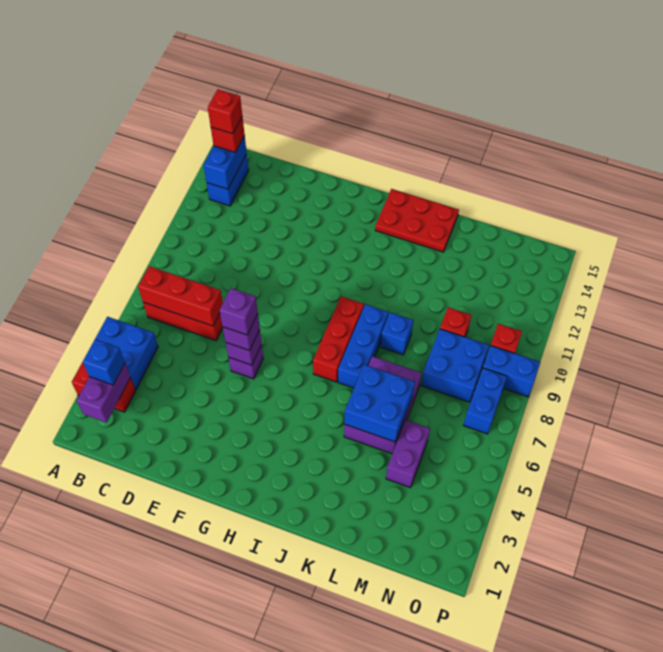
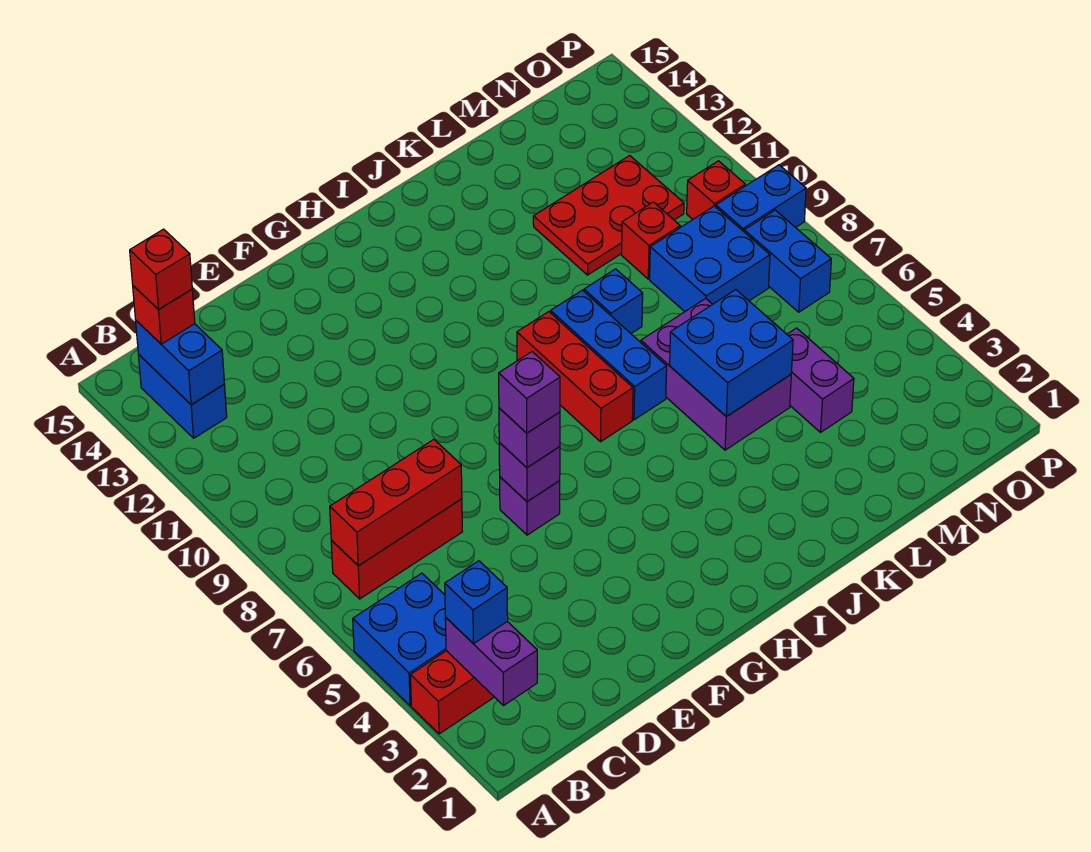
red 2x3 plate [375,189,459,252] -> red 2x3 plate moved to [533,156,684,275]

